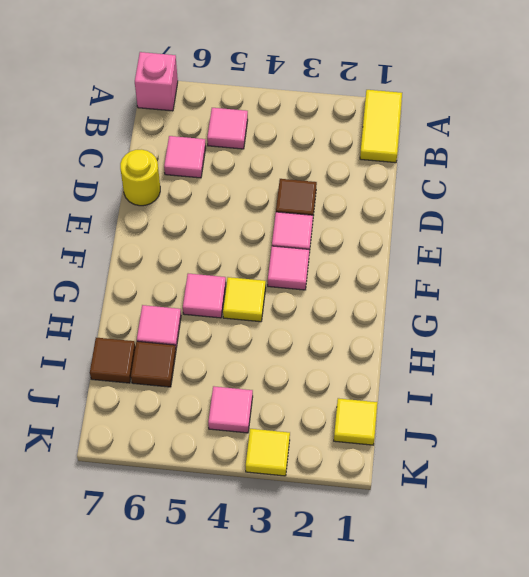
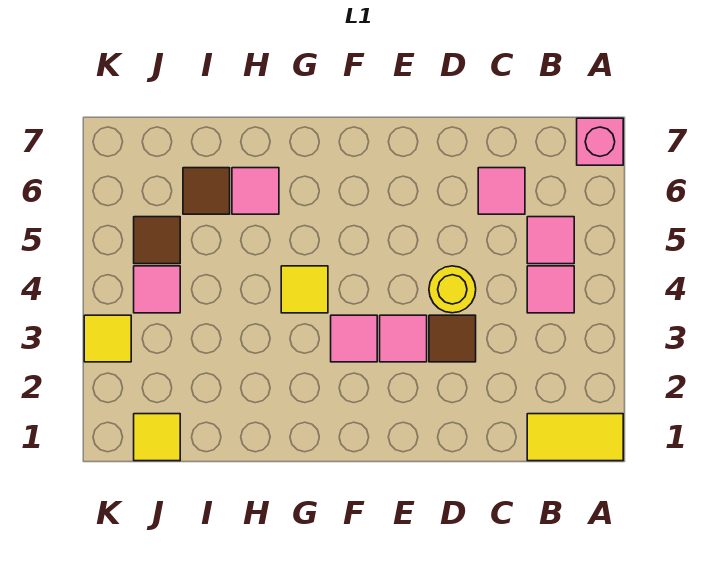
yellow 1x1 round brick [120,149,160,206] -> yellow 1x1 round brick moved to [429,266,476,313]
pink 1x1 tile [183,274,226,318] -> pink 1x1 tile moved to [527,266,574,313]
brown 1x1 tile [90,338,135,383] -> brown 1x1 tile moved to [134,217,180,264]

